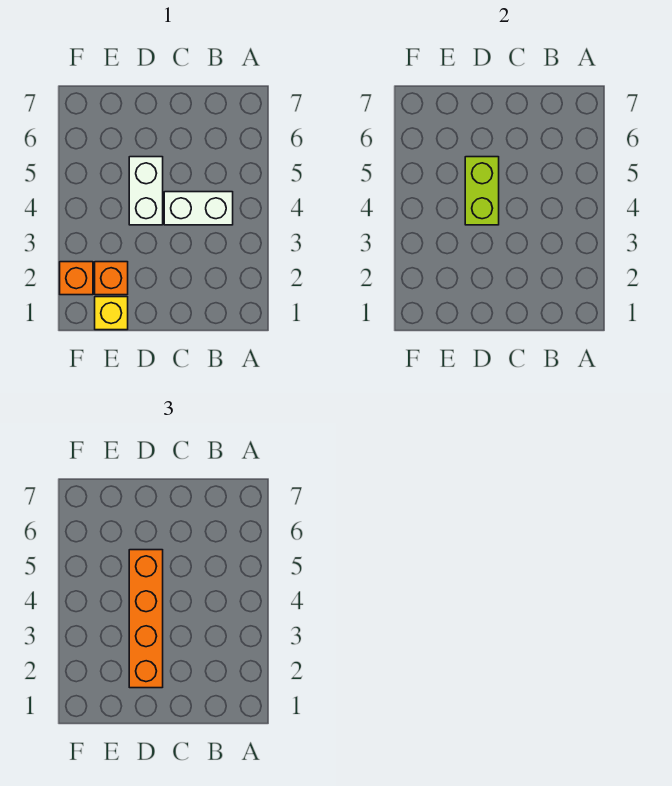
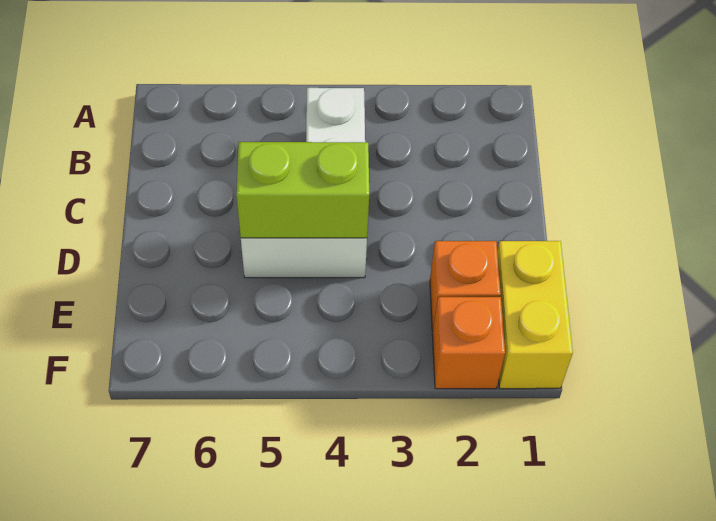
orange 1x4 brick [129,550,163,688] -> none
yellow 1x1 brick [95,297,128,330] -> yellow 1x2 brick [497,241,573,389]

